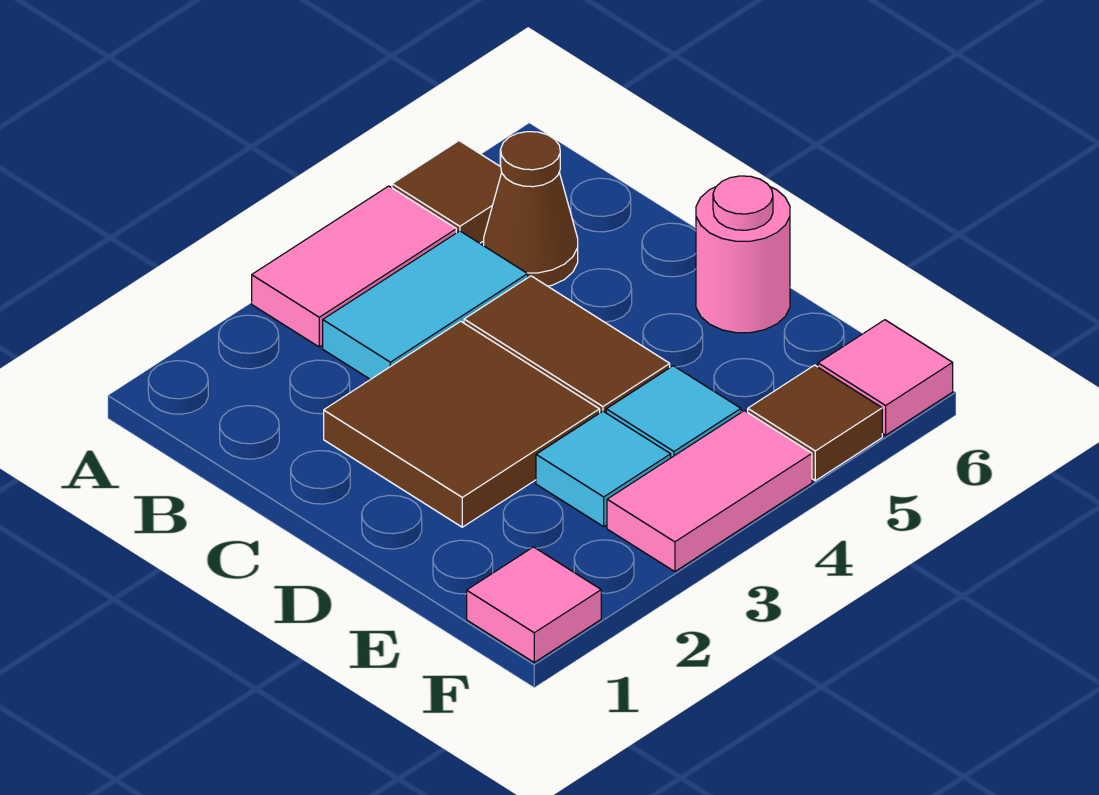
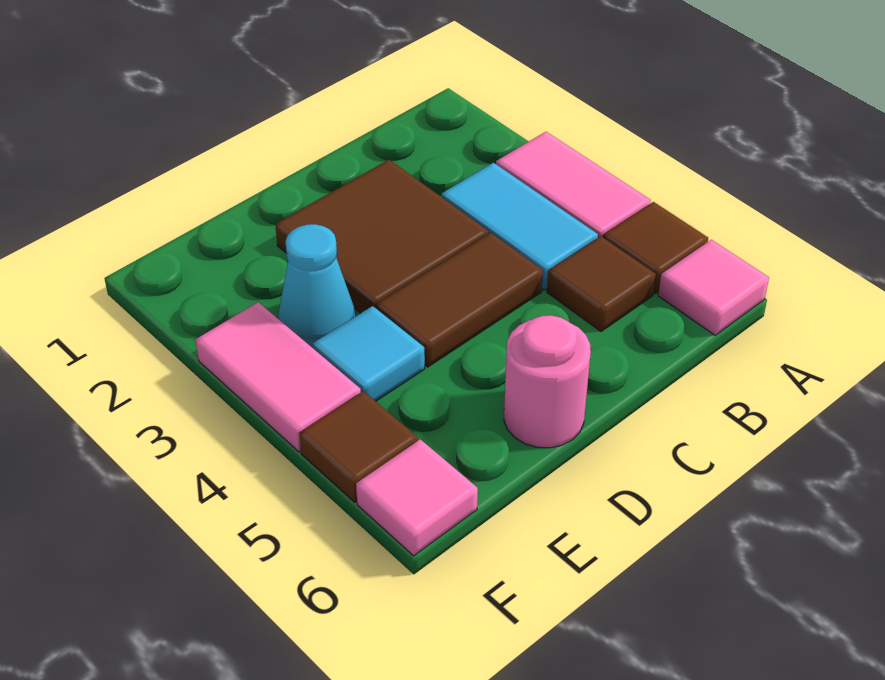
brown 1x1 cone [484,132,578,286] -> brown 1x1 tile [547,236,656,331]
cyan 1x1 tile [536,411,671,527] -> cyan 1x1 cone [278,224,355,348]
pink 1x1 tile [467,547,601,662] -> pink 1x1 tile moved to [658,240,769,335]

